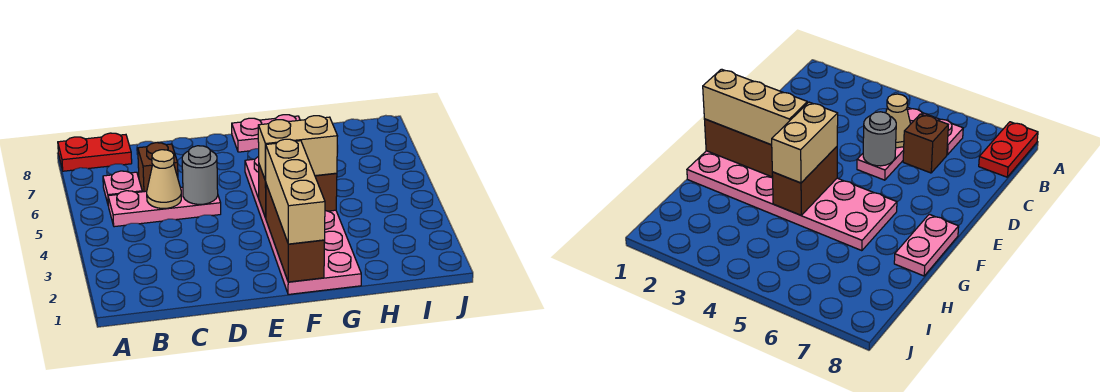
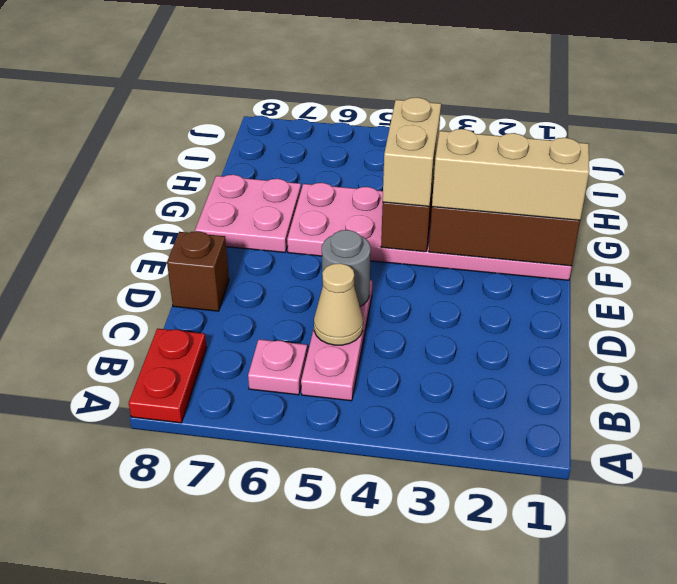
brown 1x1 brick [138,143,178,192] -> brown 1x1 brick moved to [167,231,229,311]
pink 1x2 plate [232,115,300,152] -> pink 2x2 plate [195,175,301,252]

